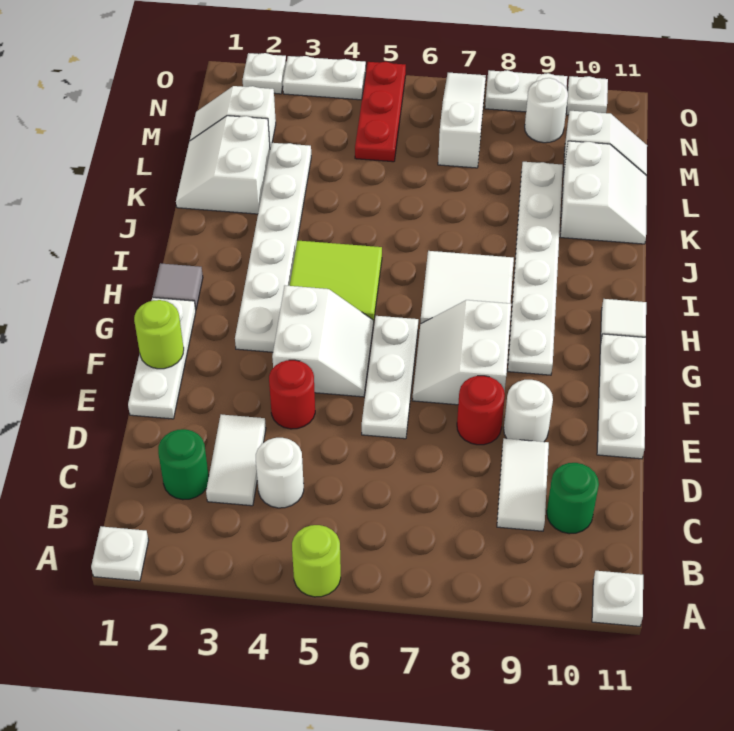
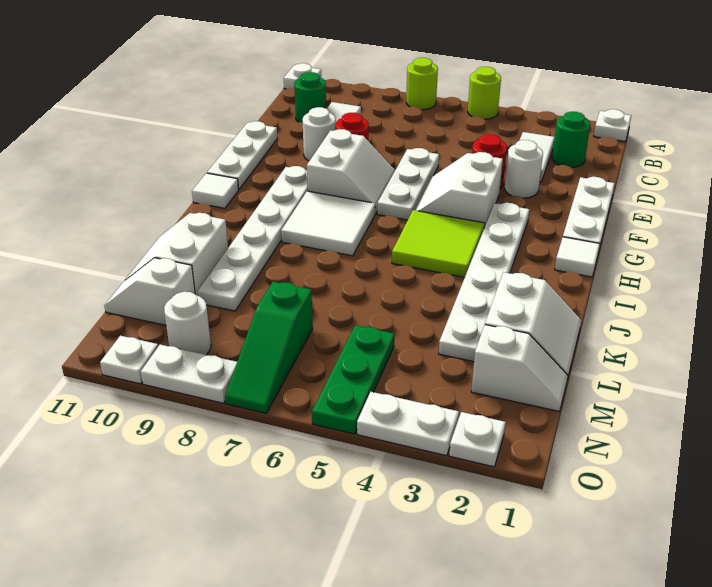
white 1x1 round brick [256,438,304,508] -> white 1x1 round brick moved to [505,140,543,198]
lime 1x1 round brick [134,300,184,369] -> lime 1x1 round brick moved to [406,58,438,110]
grey 1x1 tile [153,263,203,309] -> white 1x1 tile [555,237,600,277]
red 1x3 plate [355,62,406,162] -> green 1x3 plate [312,325,394,434]
white 1x3 slope [438,73,486,168] -> green 1x3 slope [225,282,313,413]

